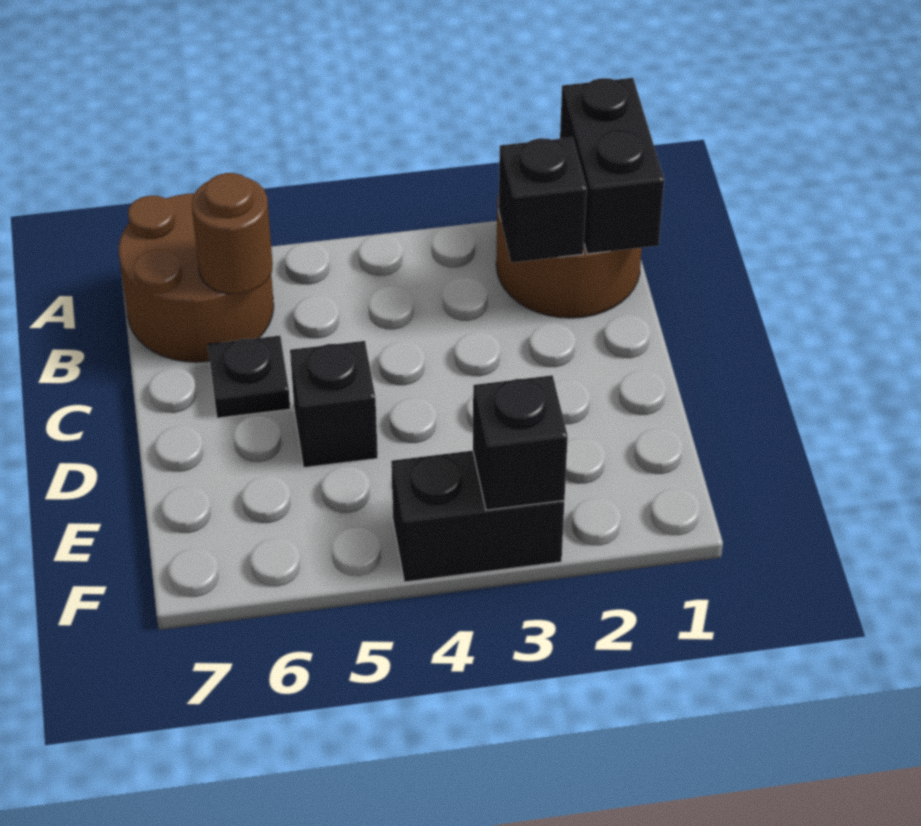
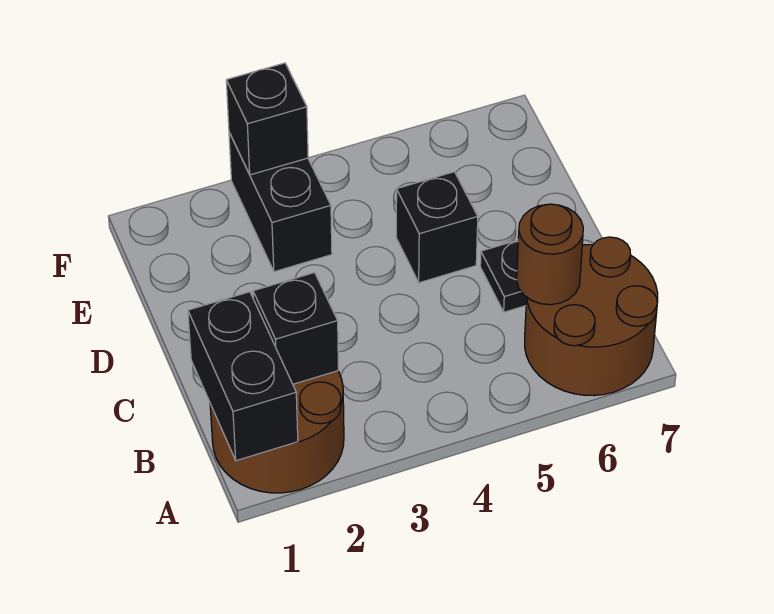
black 1x2 brick [391,451,564,582] -> black 1x2 brick turned to [229,133,332,272]

